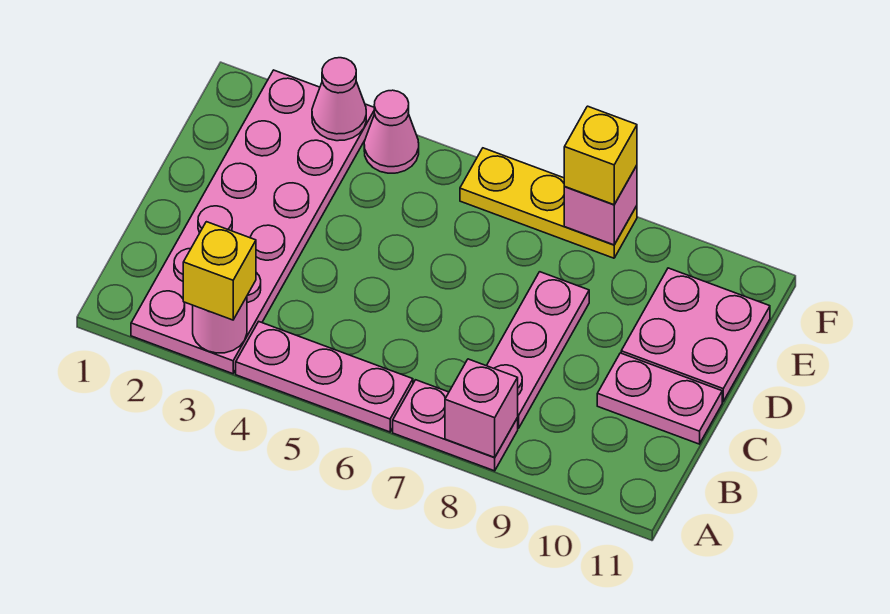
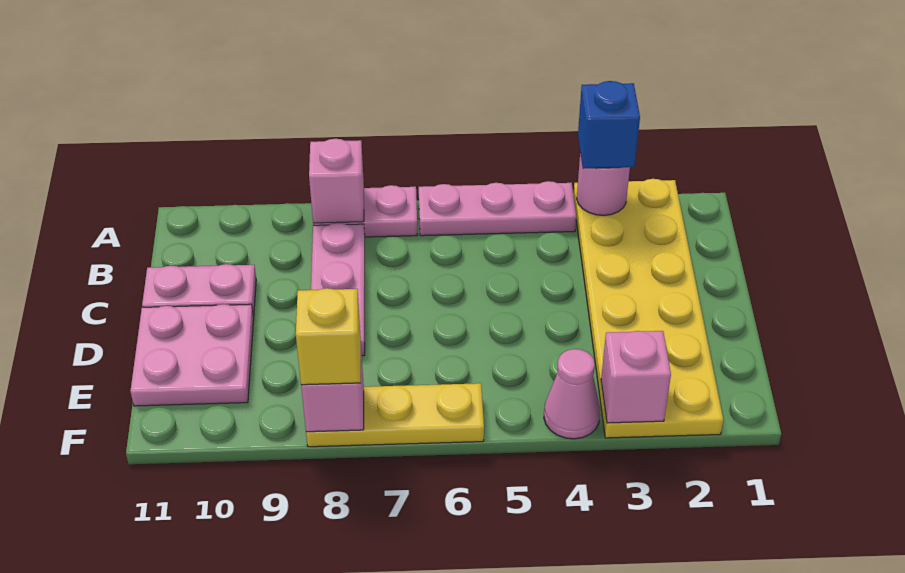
pink 2x6 plate [131,70,375,374] -> yellow 2x6 plate [573,179,723,438]
yellow 1x1 brick [183,222,256,320] -> blue 1x1 brick [578,81,640,169]
pink 1x1 cone [312,58,366,141] -> pink 1x1 brick [601,331,671,423]

